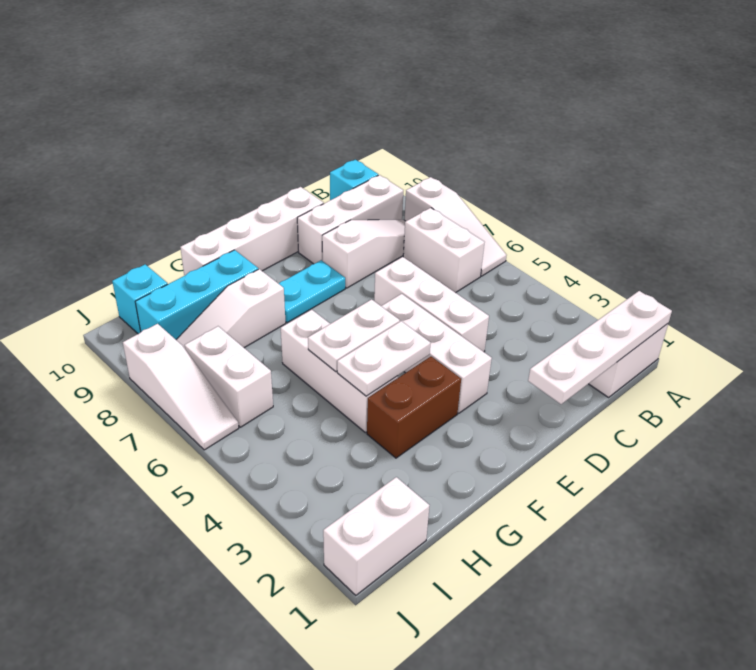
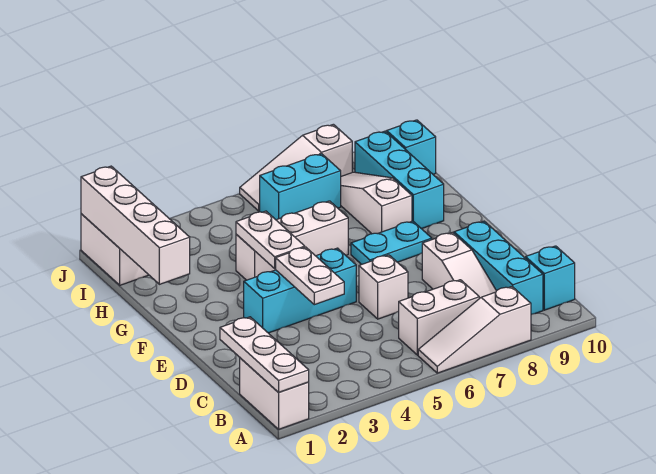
white 1x4 plate [528,291,672,404] -> white 1x3 plate [220,317,309,393]
white 1x3 brick [297,175,403,264] -> cyan 1x3 brick [454,221,543,315]
white 1x3 brick [374,257,489,352] -> white 1x1 brick [359,255,408,319]
white 1x4 brick [180,187,324,276] -> white 1x4 brick moved to [81,166,190,284]
white 1x3 brick [382,294,492,413] -> cyan 1x3 brick [244,248,356,333]
cyan 1x2 plate [279,260,345,323] -> cyan 1x2 plate turned to [351,221,432,265]
brown 1x2 brick [367,357,461,458] -> none
white 1x2 plate [308,299,400,372] -> white 1x2 plate moved to [276,247,344,305]
white 1x2 brick [185,326,273,427] -> cyan 1x2 brick [260,154,341,220]

